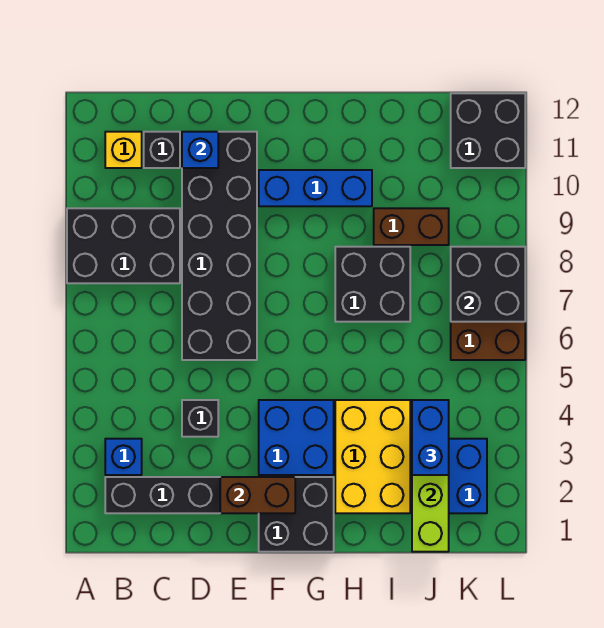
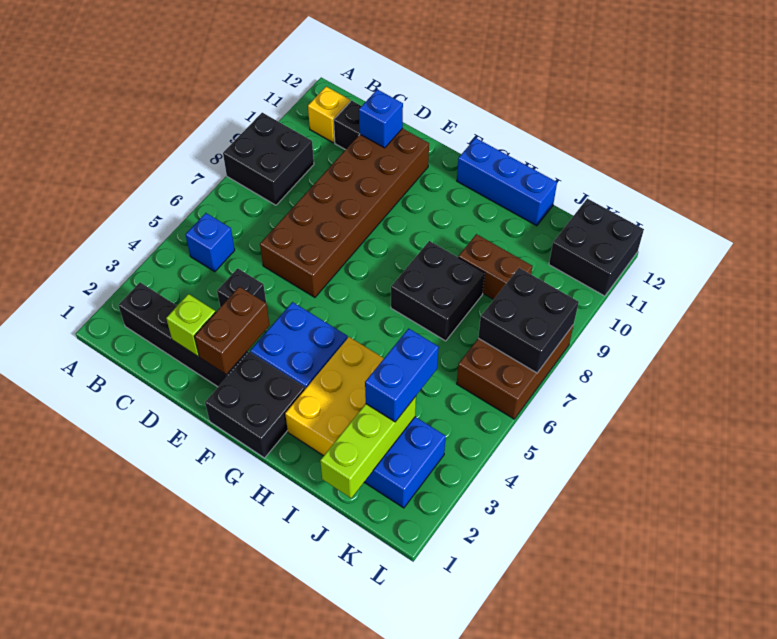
black 2x3 brick [67,208,180,283] -> black 2x2 brick [223,113,314,205]
blue 1x1 brick [105,439,142,475] -> blue 1x1 brick moved to [186,213,235,272]
none -> lime 1x1 brick [166,294,216,356]
black 2x6 brick [182,132,257,360] -> brown 2x6 brick [260,128,429,297]
brown 1x2 brick [220,477,295,513] -> brown 1x2 brick turned to [195,287,270,375]
blue 1x3 brick [259,170,372,206] -> blue 1x3 brick moved to [457,138,557,226]

